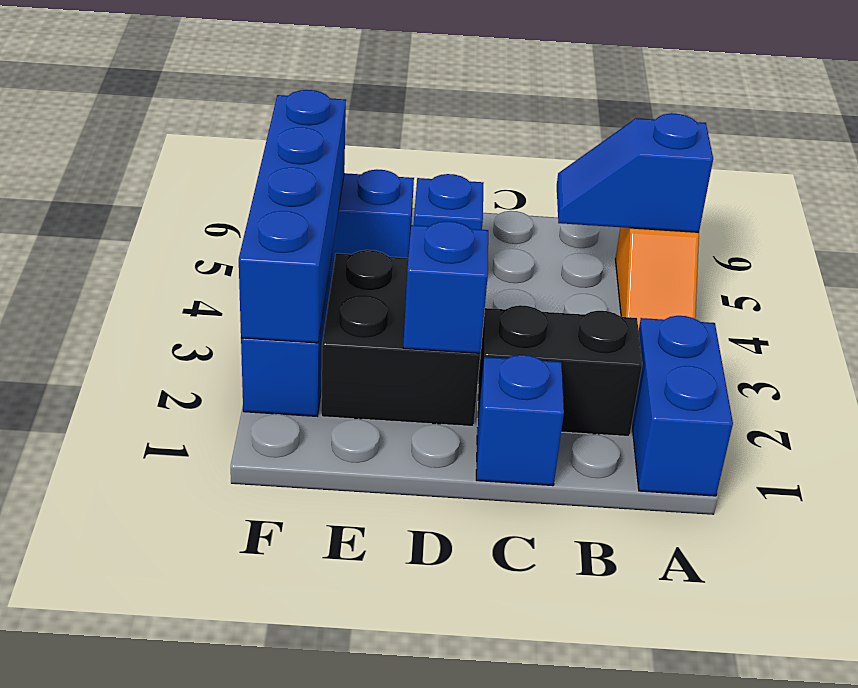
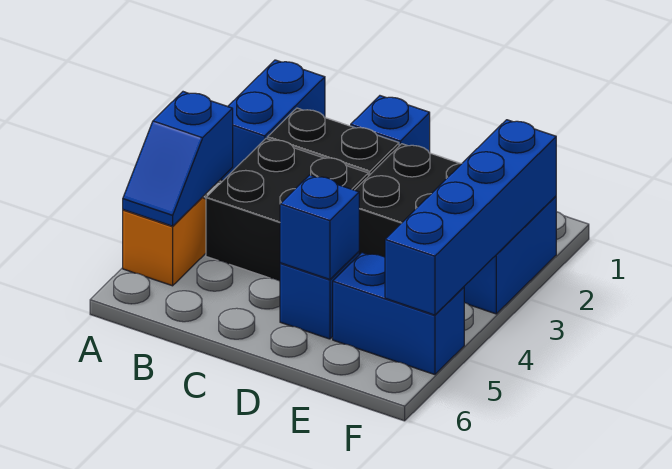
blue 1x2 slope [557,113,713,232] -> blue 1x2 slope turned to [123,92,233,226]
none -> black 2x2 brick [206,138,368,281]
blue 1x1 brick [403,221,488,353] -> blue 1x1 brick moved to [280,175,359,280]

